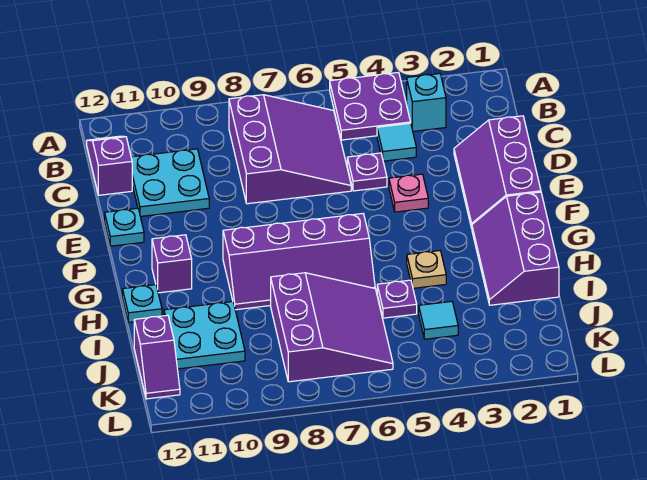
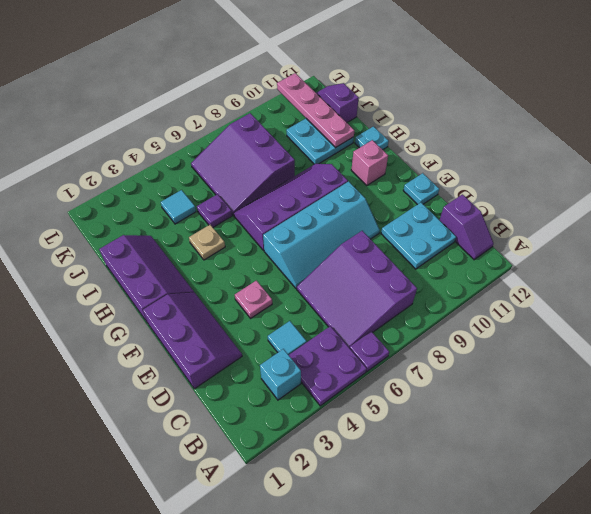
purple 1x1 plate [347,153,387,191] -> purple 1x1 plate moved to [350,331,389,371]
none -> cyan 2x4 slope [263,181,380,288]
purple 1x1 brick [152,235,192,293] -> pink 1x1 brick [351,140,388,185]
none -> pink 1x4 plate [277,73,354,148]

